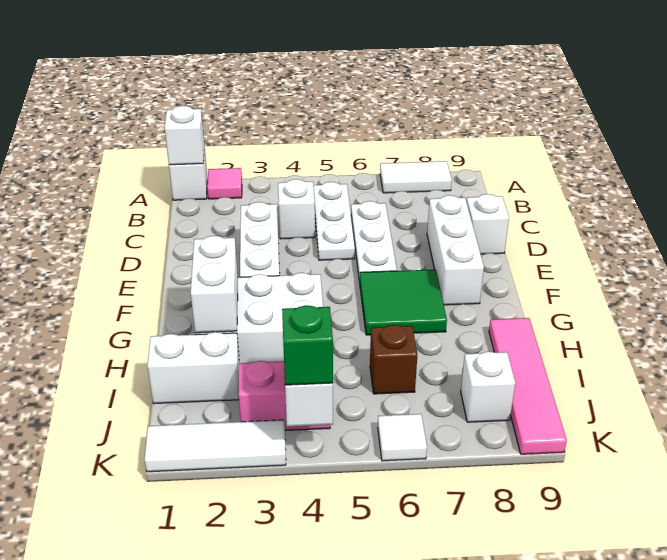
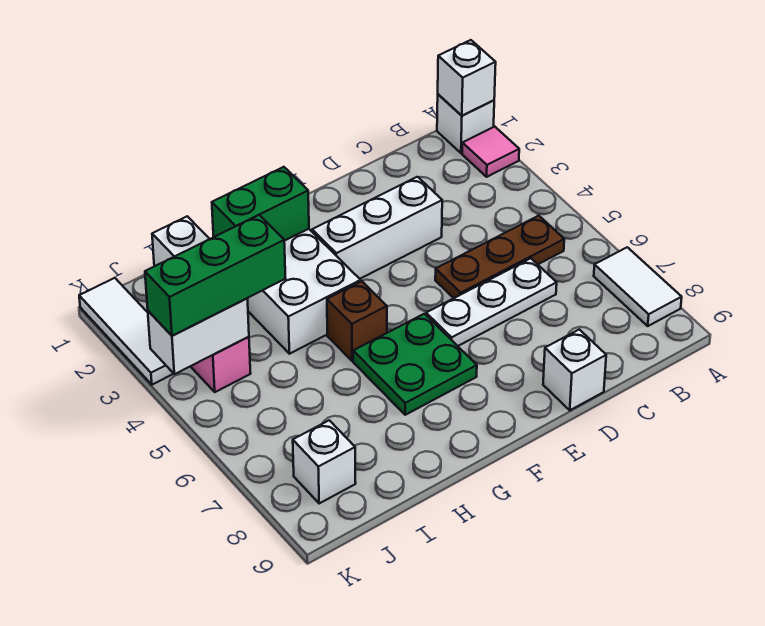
white 1x3 plate [314,182,355,260] -> brown 1x3 plate [435,216,564,298]
white 1x1 brick [278,179,315,239] -> none
white 1x3 brick [427,195,484,305] -> none
green 2x2 tile [360,269,447,335] -> green 2x2 plate [353,314,477,415]
white 1x2 brick [191,236,238,333] -> green 1x2 brick [212,167,309,241]
pink 1x4 tile [489,318,567,454] -> none
brown 1x1 brick [370,325,417,394] -> brown 1x1 brick moved to [327,281,387,361]
green 1x1 brick [282,305,333,385] -> green 1x3 brick [145,215,286,336]
white 1x1 tile [378,414,427,461] -> none

